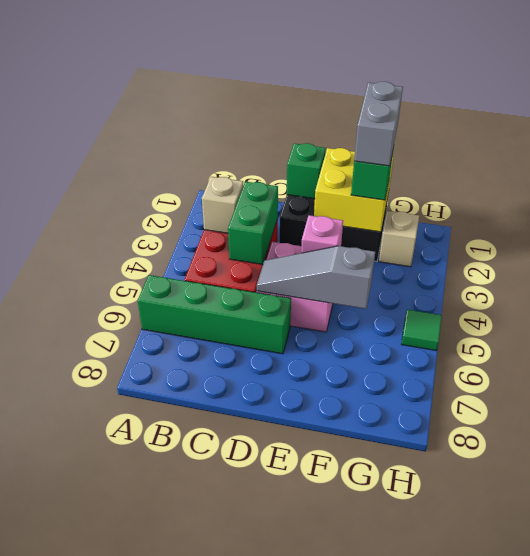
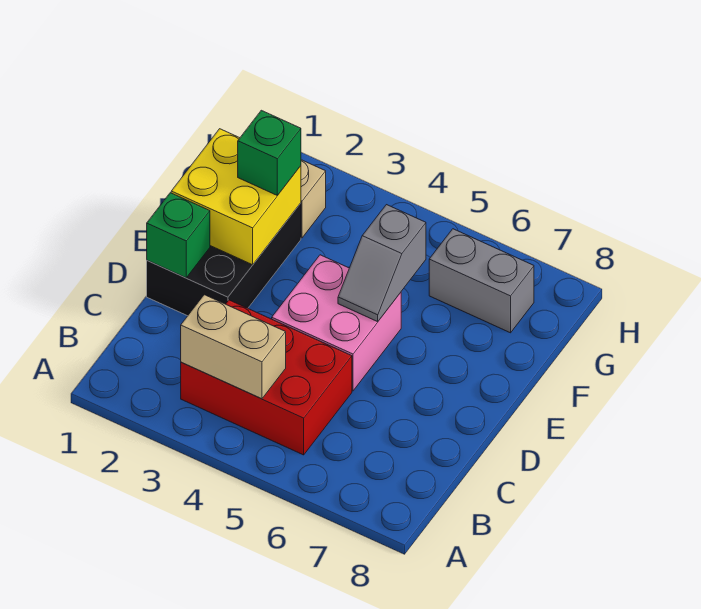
green 1x4 brick [138,275,291,354] -> none
tan 1x1 brick [202,177,243,233] -> tan 1x2 brick [181,295,286,399]
green 1x2 brick [228,182,278,265] -> none
grey 1x3 slope [257,246,375,309] -> grey 1x2 slope [338,205,426,322]
pink 1x1 brick [301,215,343,253] -> none
grey 1x2 brick [354,82,403,166] -> grey 1x2 brick moved to [429,229,534,333]
green 1x1 tile [402,309,442,351] -> none

